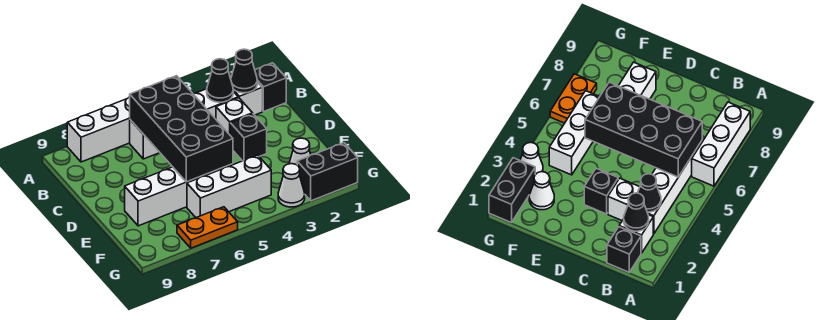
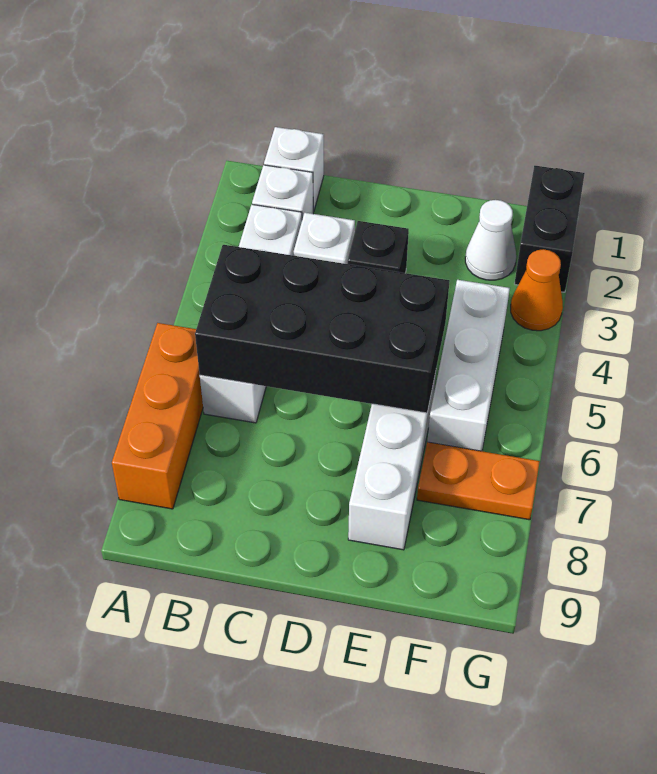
white 1x3 brick [67,97,130,162] -> orange 1x3 brick [112,323,203,509]
black 1x1 brick [255,63,286,112] -> white 1x1 brick [264,127,324,212]
black 1x1 cone [231,49,257,93] -> none
black 1x1 cone [207,59,233,102] -> none
white 1x1 cone [278,164,305,207] -> orange 1x1 cone [511,249,563,331]
orange 1x2 plate [177,207,238,248] -> orange 1x2 plate turned to [417,442,540,520]

